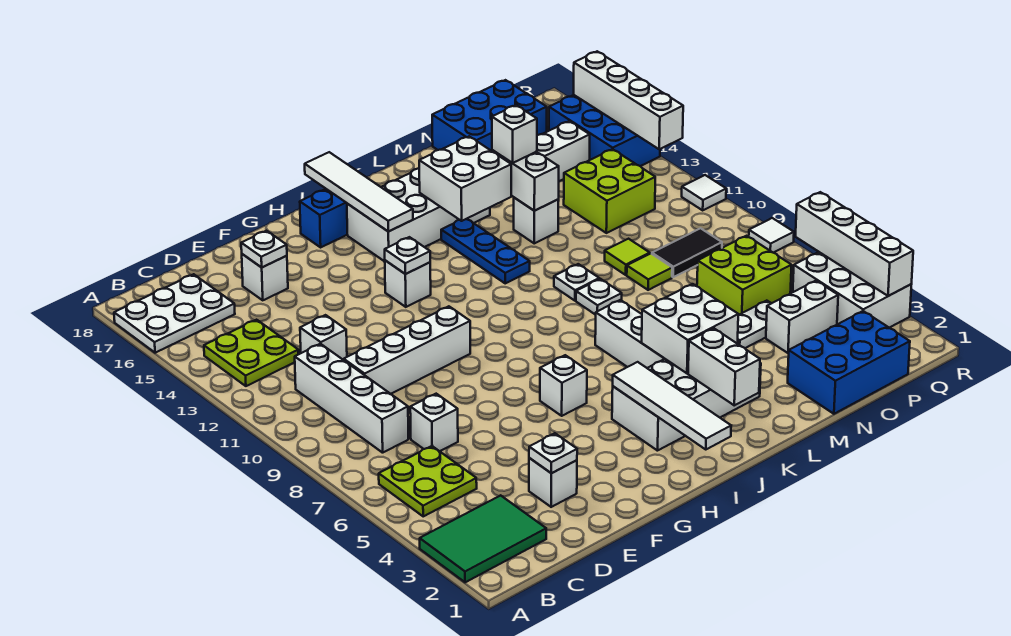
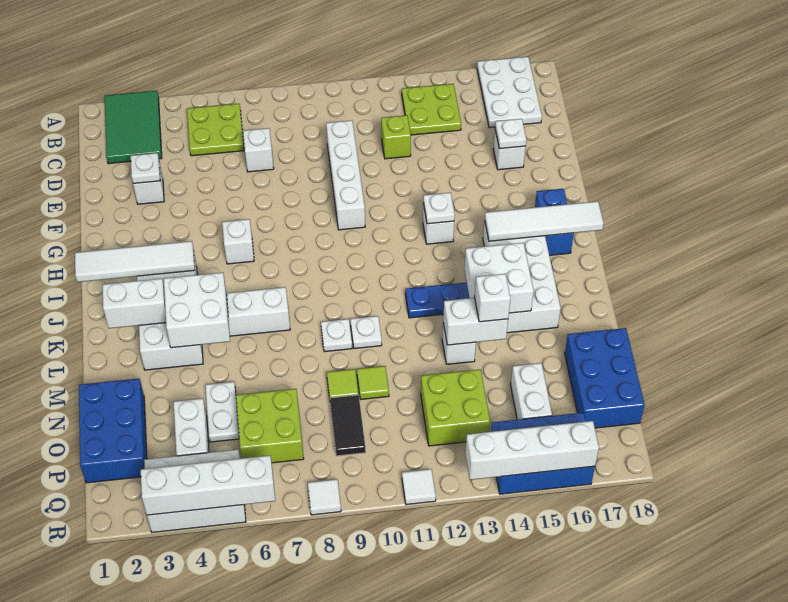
white 1x4 brick [295,344,408,453] -> none
white 1x1 brick [300,315,347,360] -> lime 1x1 brick [381,115,411,159]

